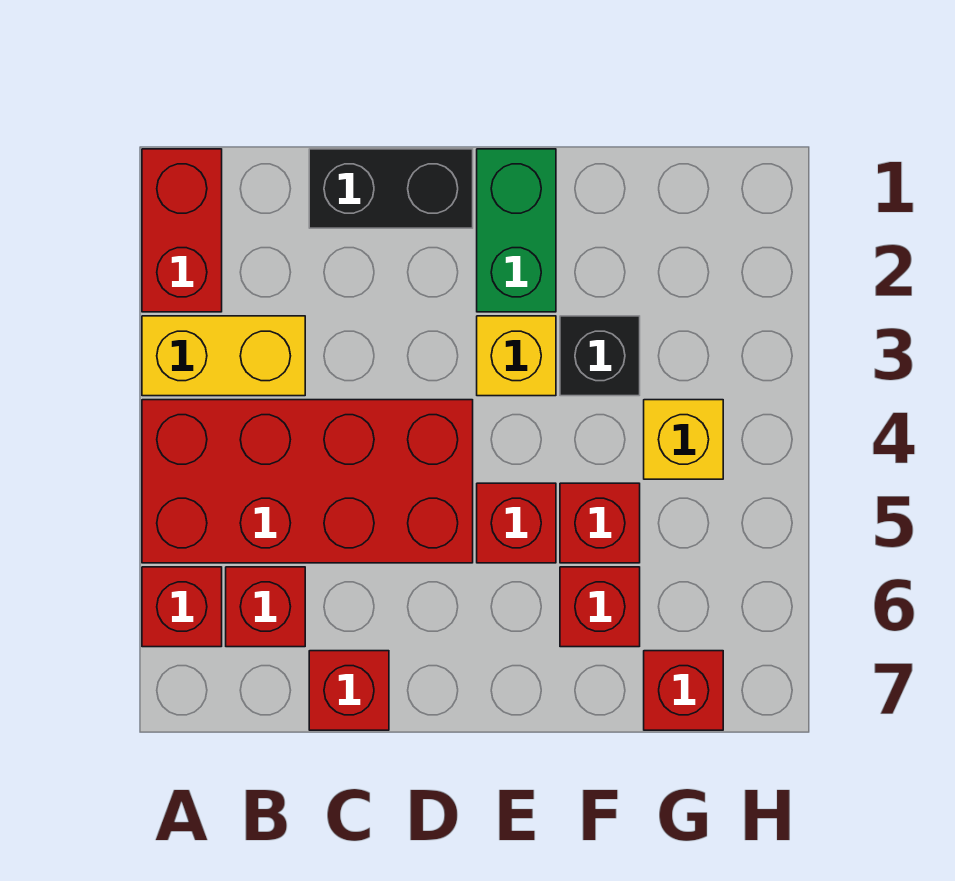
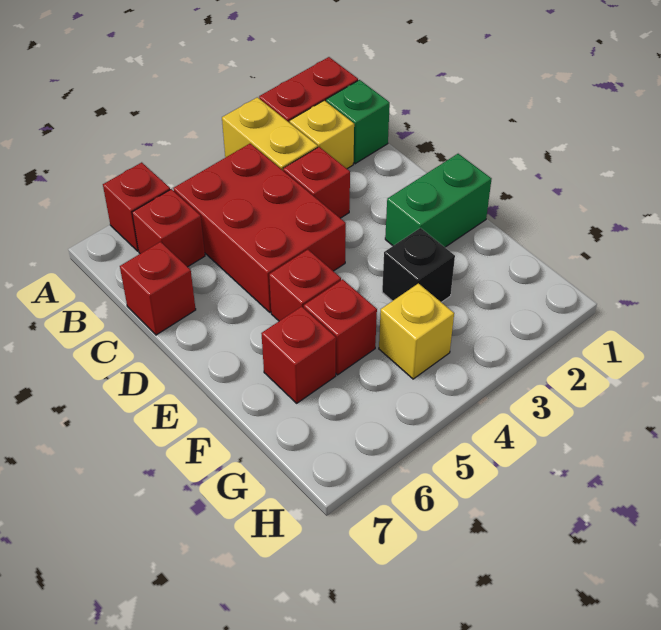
red 2x4 brick [142,400,473,563] -> red 2x3 brick [173,144,346,312]
none -> green 1x1 brick [326,80,390,164]
black 1x2 brick [309,149,473,228] -> none
yellow 1x1 brick [477,316,556,396] -> yellow 1x1 brick moved to [290,101,354,169]
red 1x1 brick [644,651,723,730] -> red 1x1 brick moved to [283,147,350,218]

